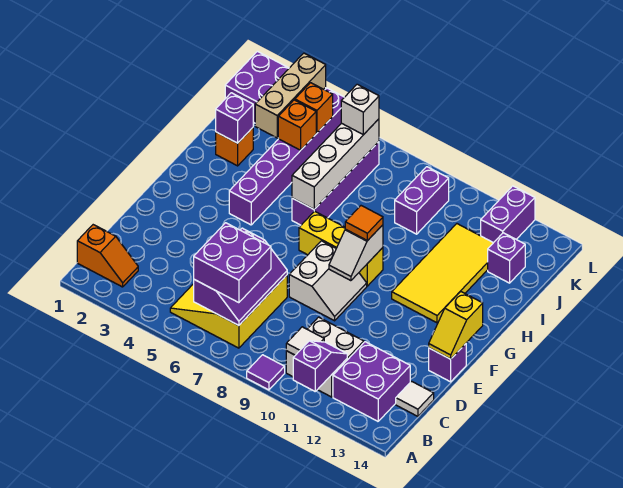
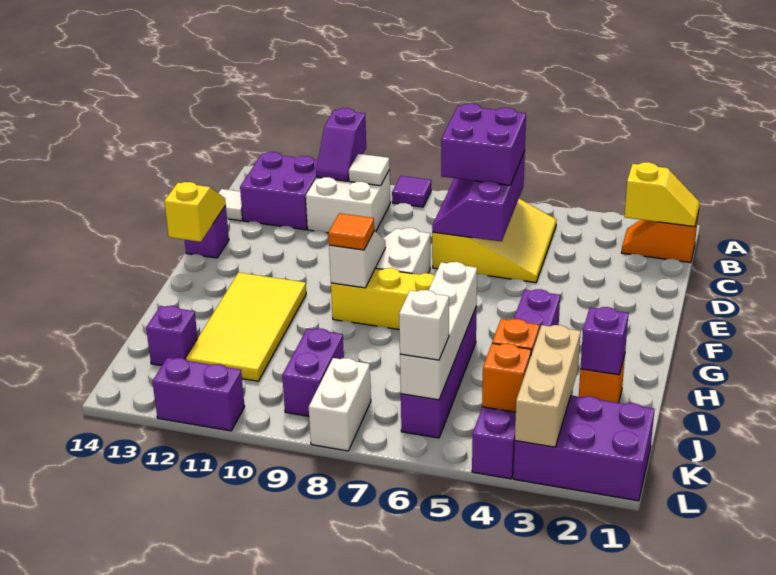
none -> yellow 1x2 slope [624,162,700,227]
none -> white 1x2 brick [309,358,371,451]
purple 1x2 brick [481,186,535,243] -> purple 1x2 brick turned to [152,358,245,431]

